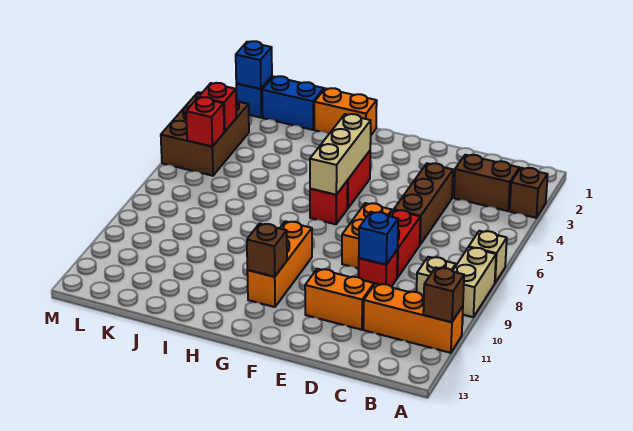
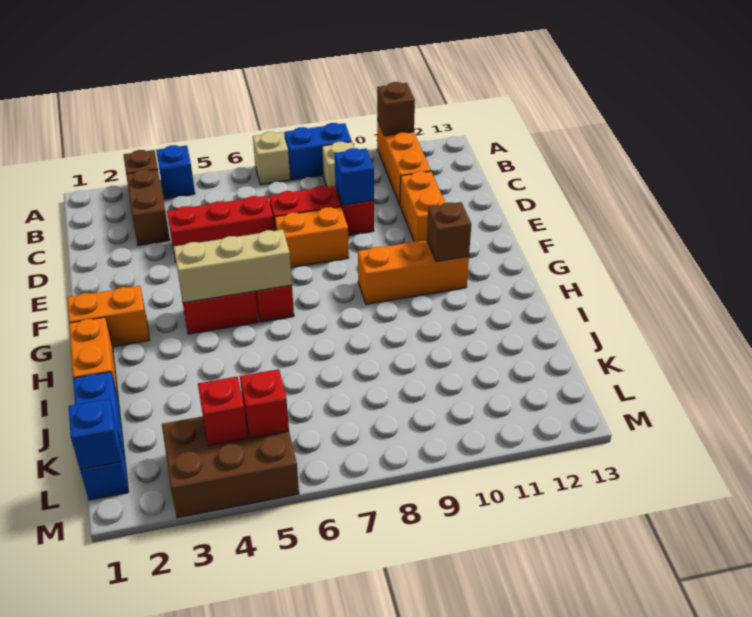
none -> blue 1x1 brick [156,145,195,199]
tan 1x2 brick [453,247,496,317] -> blue 1x2 brick [284,123,352,180]
brown 1x3 brick [394,163,453,245] -> red 1x3 brick [167,196,274,262]
none -> orange 1x2 brick [67,286,149,347]

